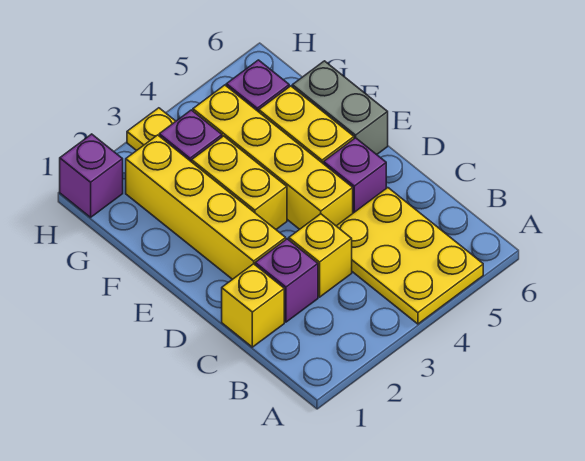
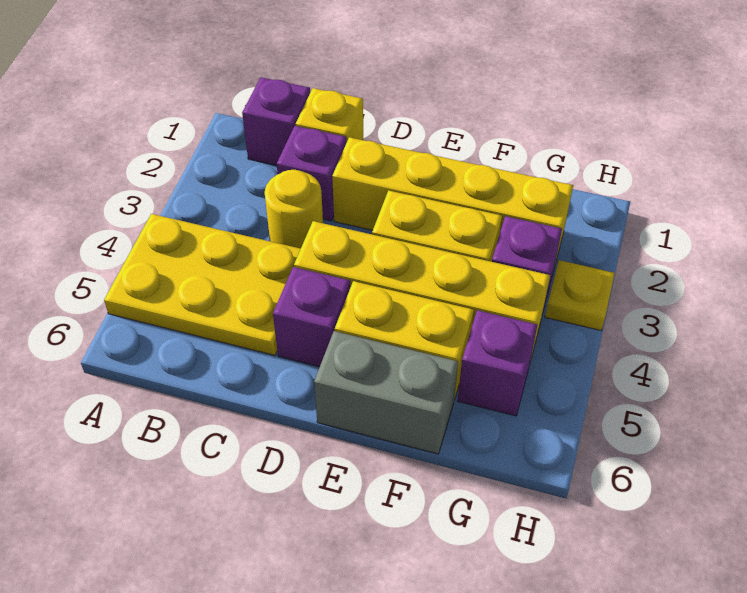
yellow 1x1 brick [289,214,352,297] -> yellow 1x1 round brick [265,170,323,248]
purple 1x1 brick [60,134,123,217] -> purple 1x1 brick moved to [242,77,310,165]

